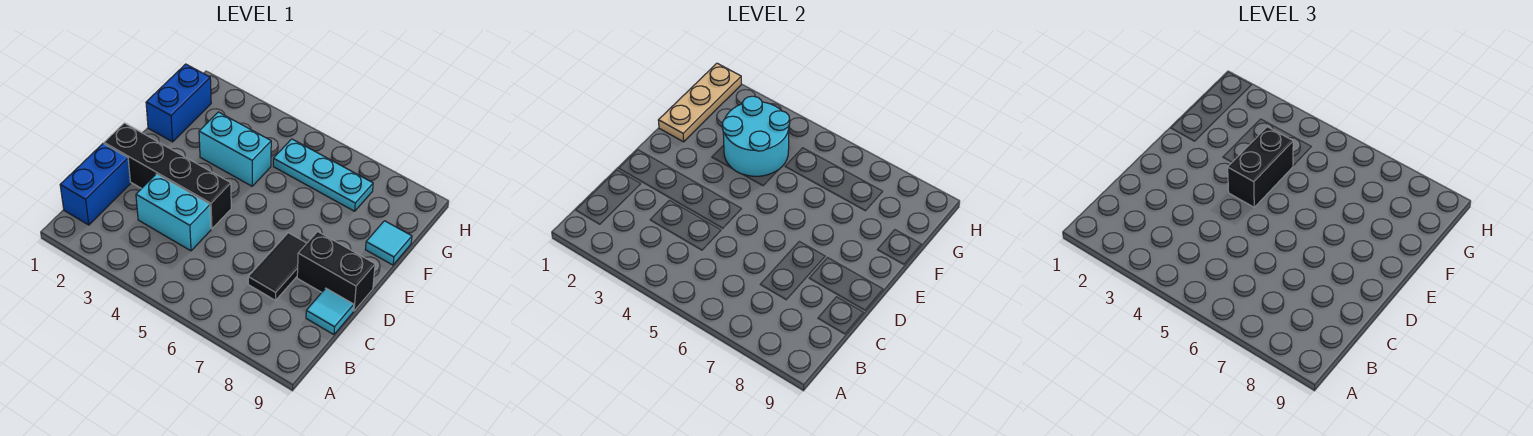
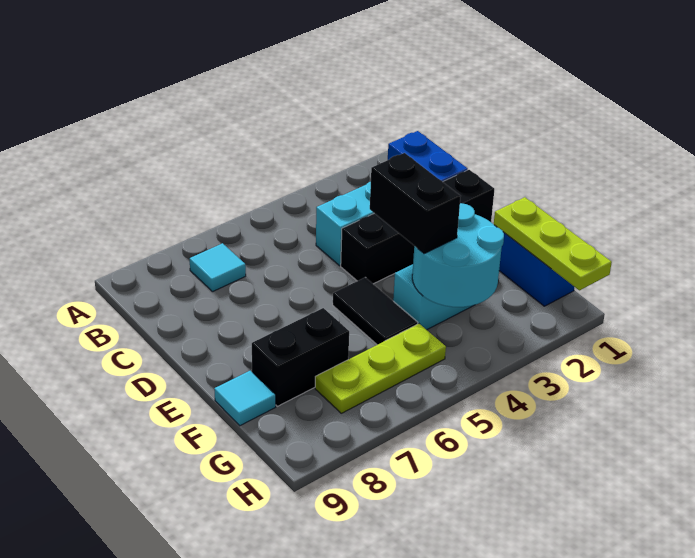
black 1x2 tile [248,233,307,300] -> black 1x2 tile moved to [333,277,418,345]
cyan 1x1 tile [306,288,354,335] -> cyan 1x1 tile moved to [190,243,246,292]
black 1x2 brick [297,232,375,311] -> black 1x2 brick moved to [252,308,349,406]
tan 1x3 plate [658,63,741,142] -> lime 1x3 plate [494,197,612,290]
cyan 1x3 plate [273,139,373,211] -> lime 1x3 plate [315,324,446,413]

